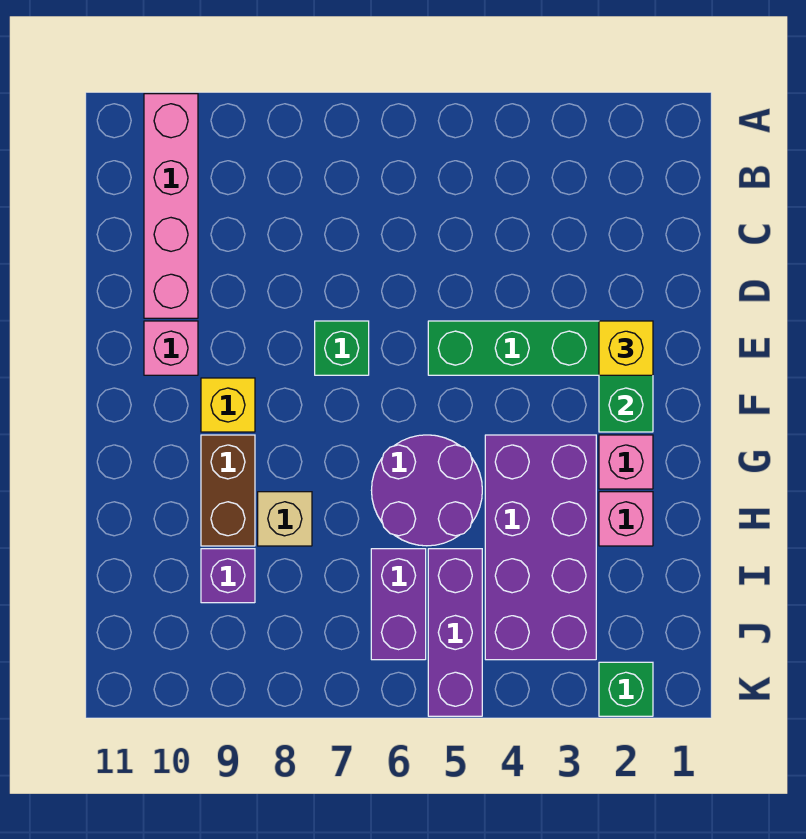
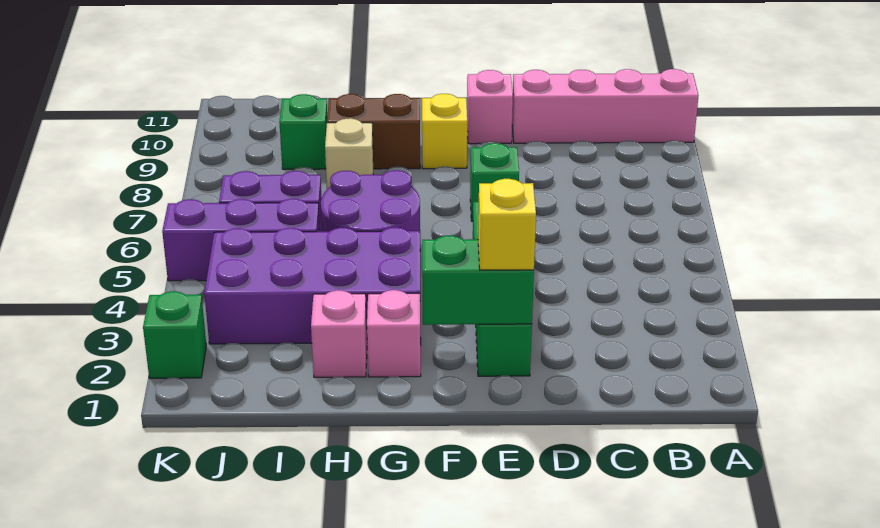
purple 1x1 brick [201,549,255,603] -> green 1x1 brick [279,94,327,169]

